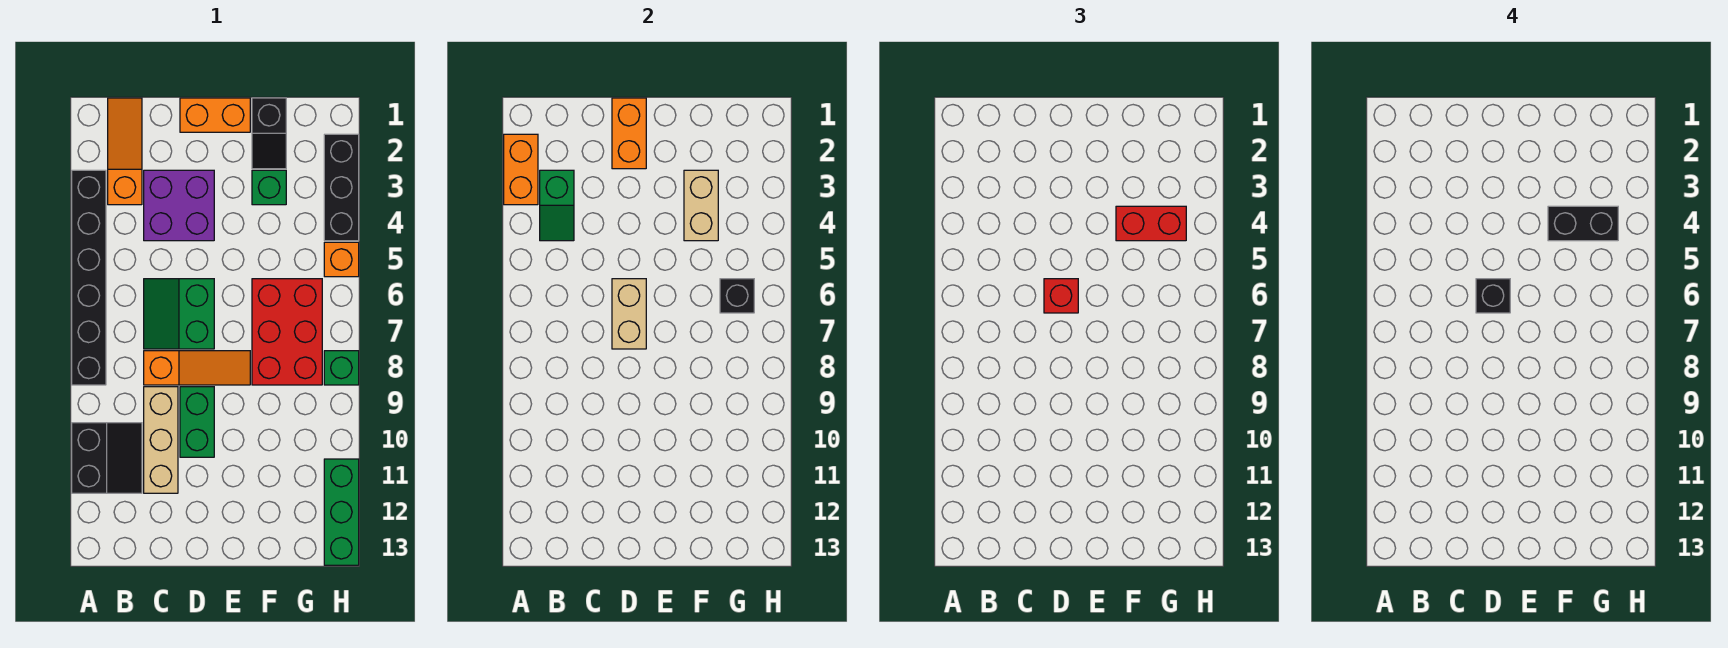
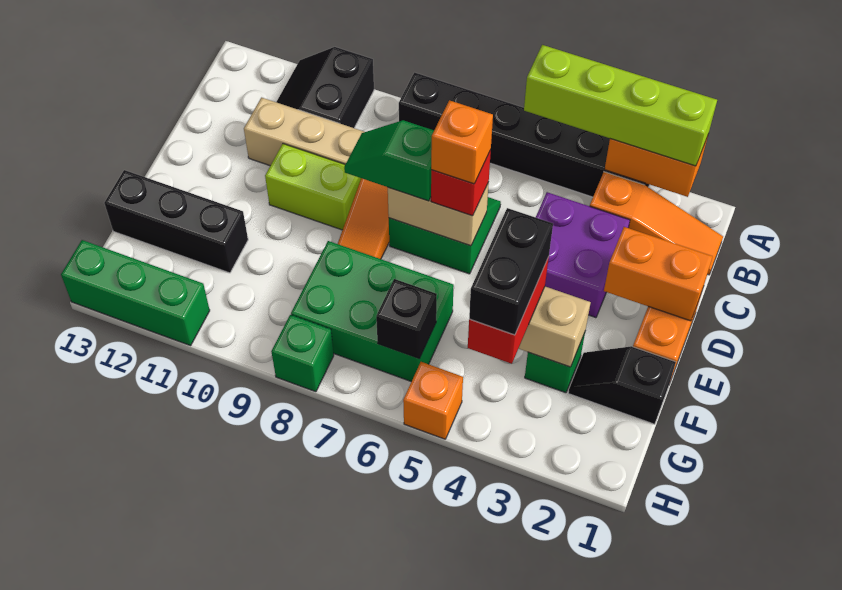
none -> lime 1x4 brick [524,45,717,166]
black 2x2 slope [72,423,142,493] -> black 2x2 slope turned to [277,47,374,128]
green 1x2 slope [540,170,574,241] -> green 1x2 slope moved to [344,120,434,201]
black 1x1 brick [1476,279,1510,313] -> orange 1x1 brick [431,100,493,184]
green 1x2 brick [180,387,214,457] -> lime 1x2 brick [265,144,361,230]
red 2x3 brick [252,279,322,385] -> green 2x3 brick [291,241,454,382]
black 1x3 brick [324,134,359,241] -> black 1x3 brick moved to [104,170,248,273]

